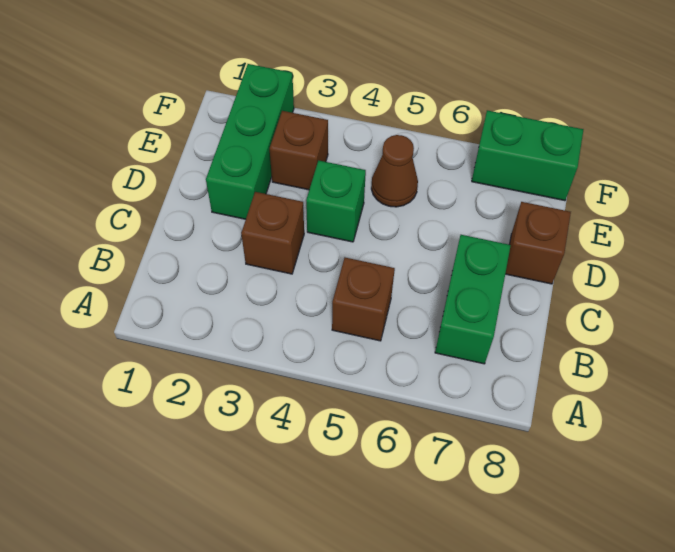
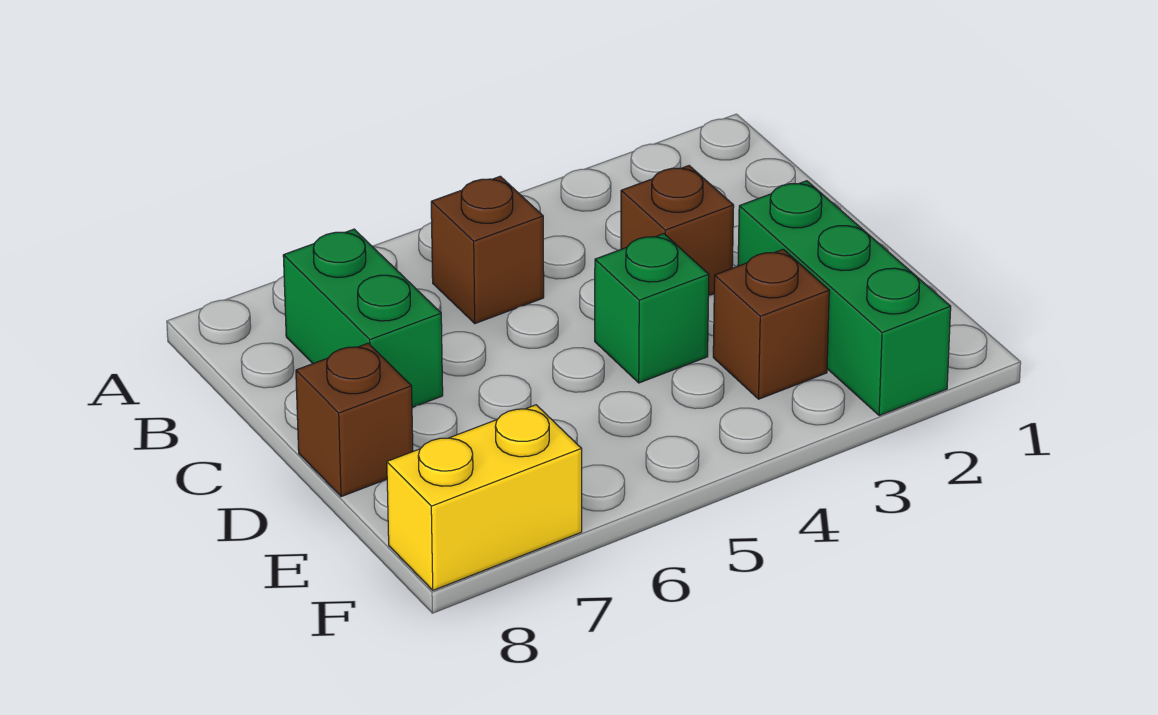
brown 1x1 cone [371,135,418,207] -> none
green 1x2 brick [472,110,584,201] -> yellow 1x2 brick [387,405,582,590]

